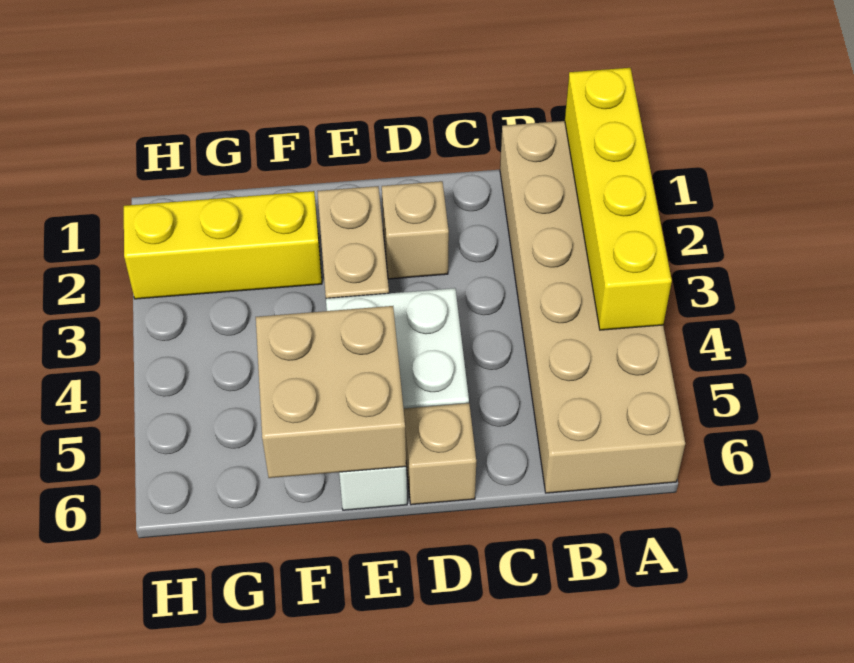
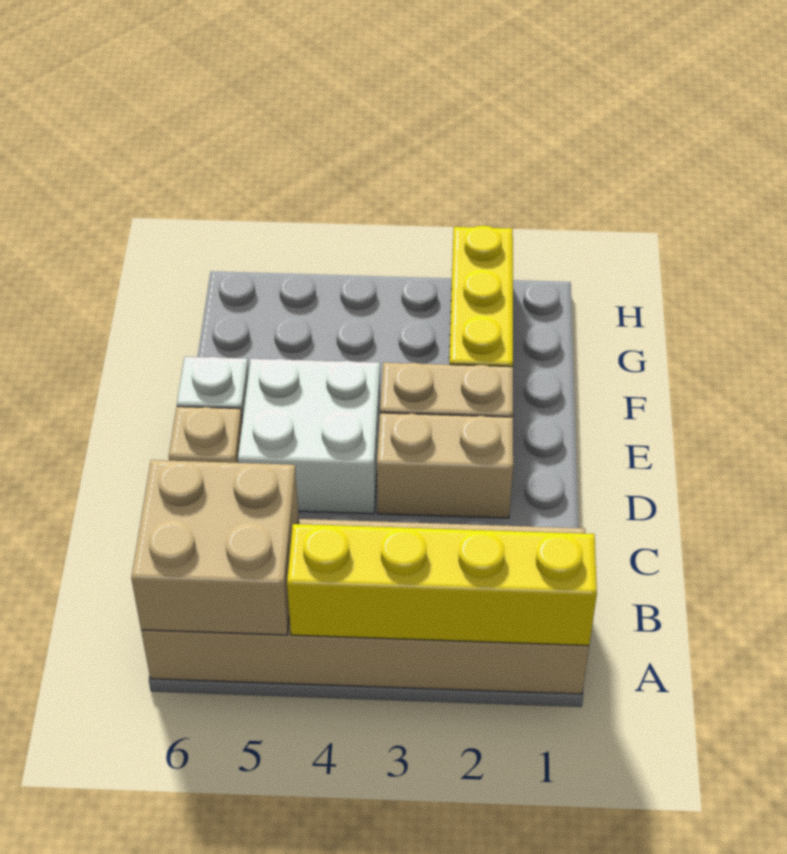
tan 1x1 brick [382,181,449,279] -> tan 1x2 brick [377,413,513,518]
tan 2x2 brick [256,306,406,478] -> tan 2x2 brick moved to [131,460,298,635]

